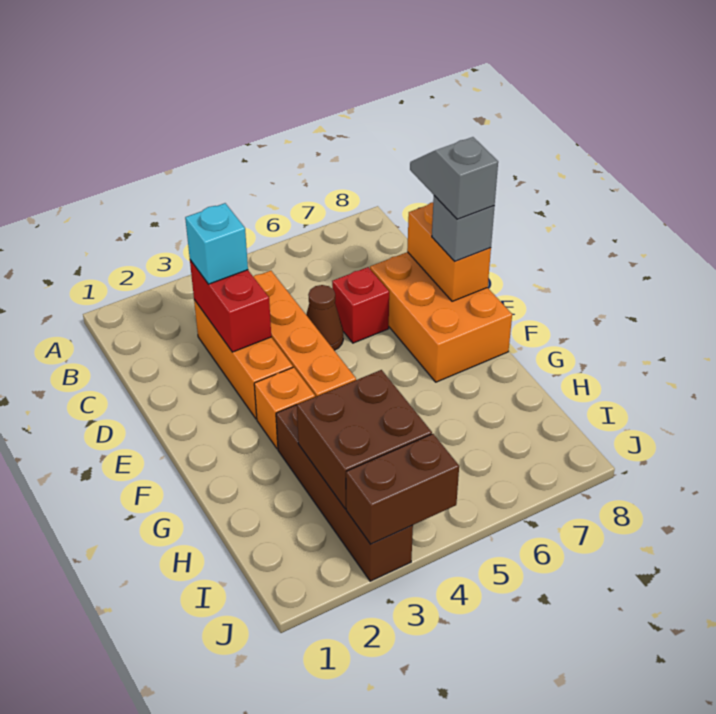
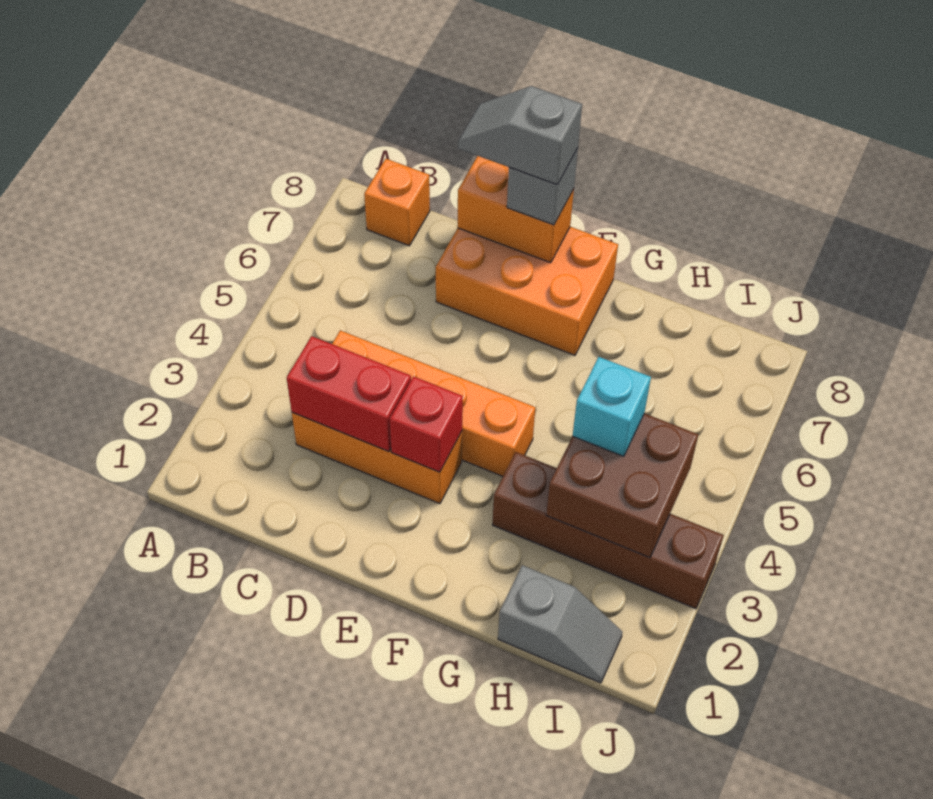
cyan 1x1 brick [185,203,248,284] -> cyan 1x1 brick moved to [573,357,651,456]
brown 1x1 cone [306,285,343,350] -> none
red 1x1 brick [332,267,389,343] -> red 1x1 brick moved to [390,376,463,472]
orange 1x1 brick [254,367,315,449] -> orange 1x1 brick moved to [364,159,430,246]
none -> grey 1x2 slope [498,565,622,683]
brown 1x2 brick [346,434,459,544] -> none

